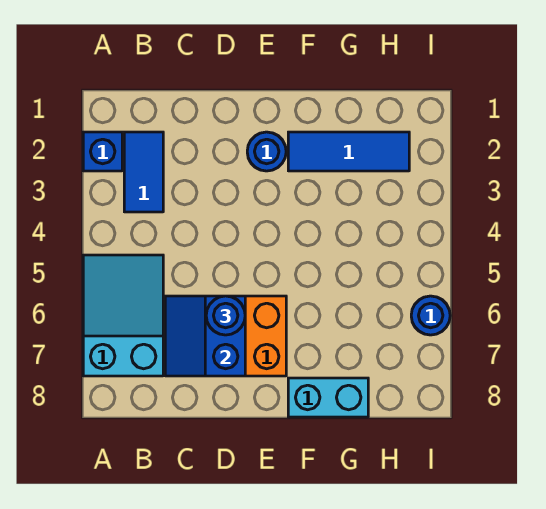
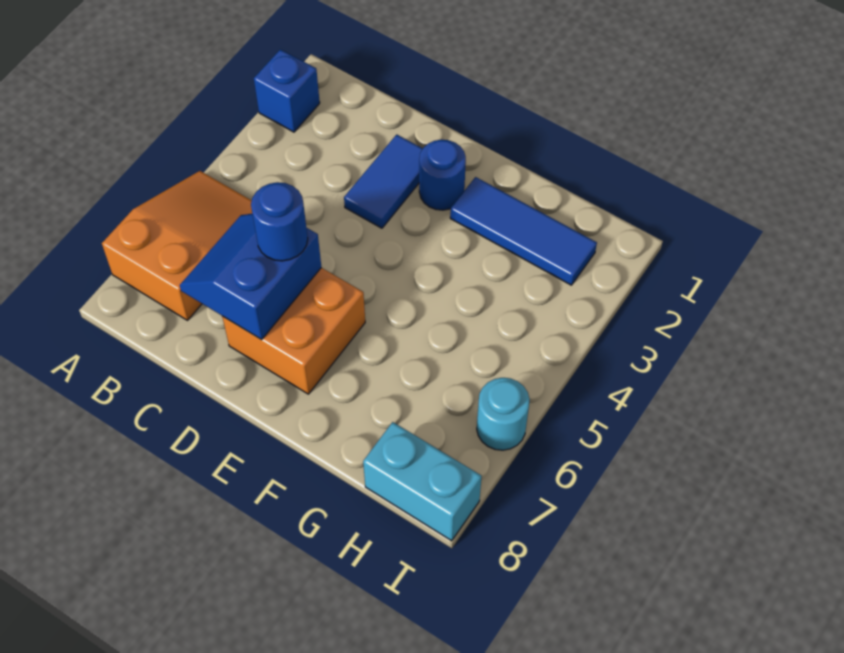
cyan 2x3 slope [83,255,163,376] -> orange 2x3 slope [102,171,252,320]
blue 1x2 tile [124,132,163,212] -> blue 1x2 tile moved to [344,135,423,228]
cyan 1x2 brick [288,378,368,417] -> cyan 1x2 brick moved to [363,422,482,541]
blue 1x1 round brick [411,296,450,335] -> cyan 1x1 round brick [477,378,530,450]

